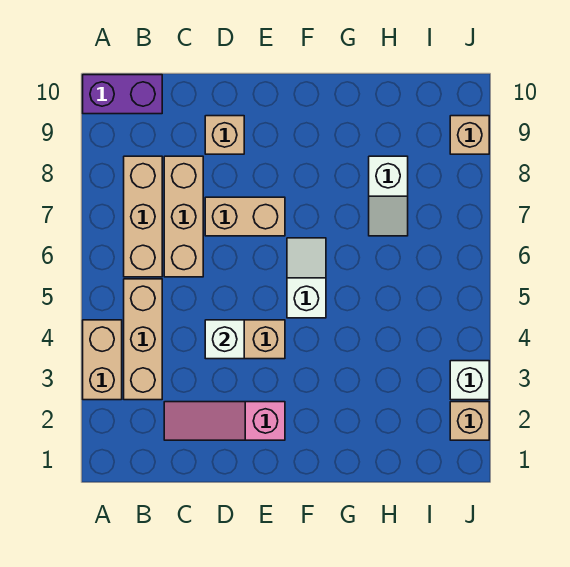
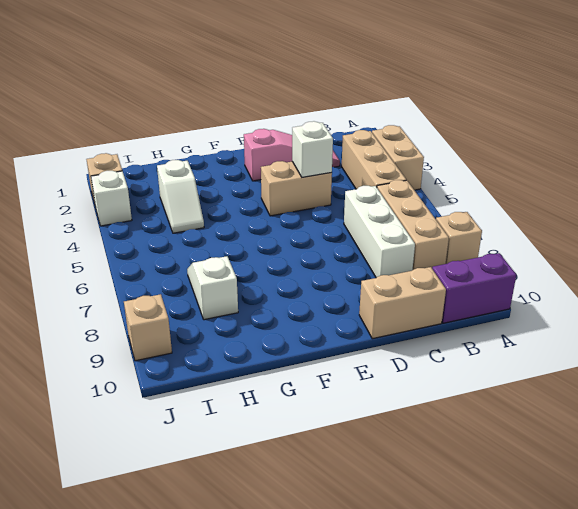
tan 1x3 brick [164,156,203,277] -> white 1x3 brick [344,186,415,277]
tan 1x2 brick [205,197,285,236] -> tan 1x2 brick moved to [359,267,446,339]
tan 1x1 brick [205,116,244,154] -> tan 1x1 brick moved to [436,212,482,264]
white 1x2 slope [287,238,326,318] -> white 1x2 slope moved to [157,160,204,233]

